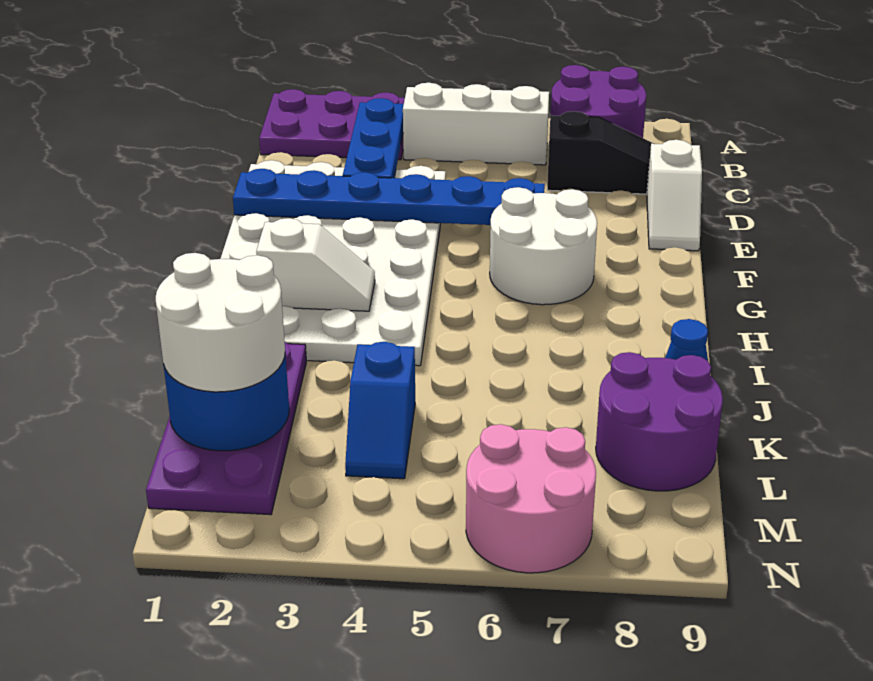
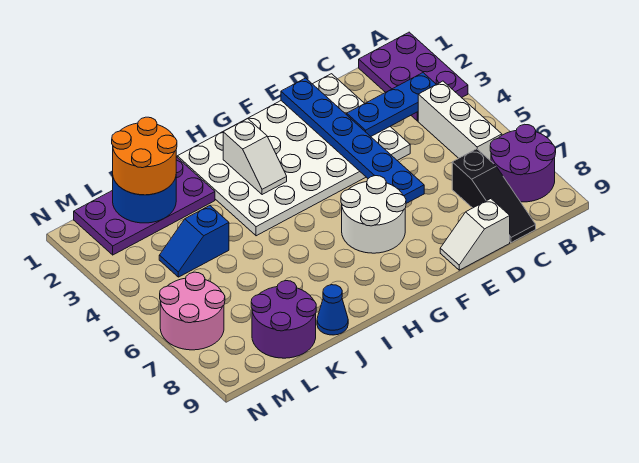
white 2x2 round brick [156,253,285,392] -> orange 2x2 round brick [112,117,177,195]

